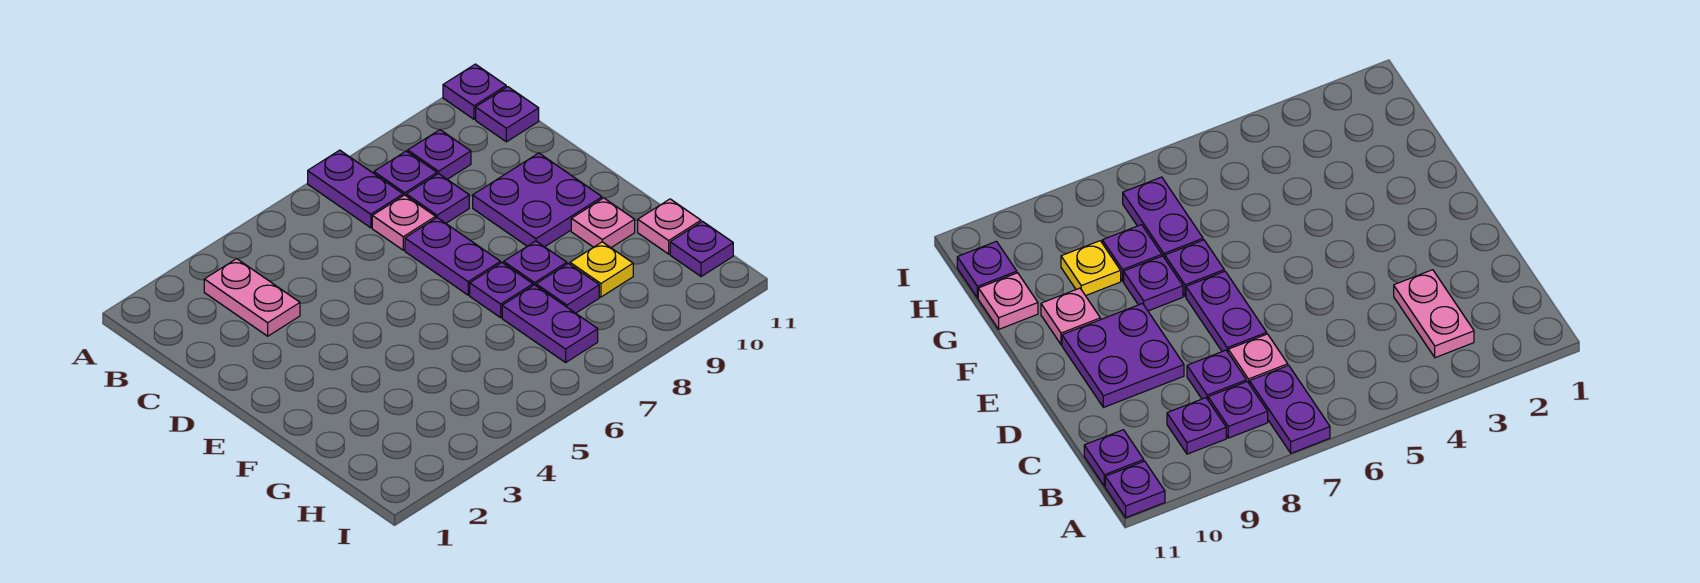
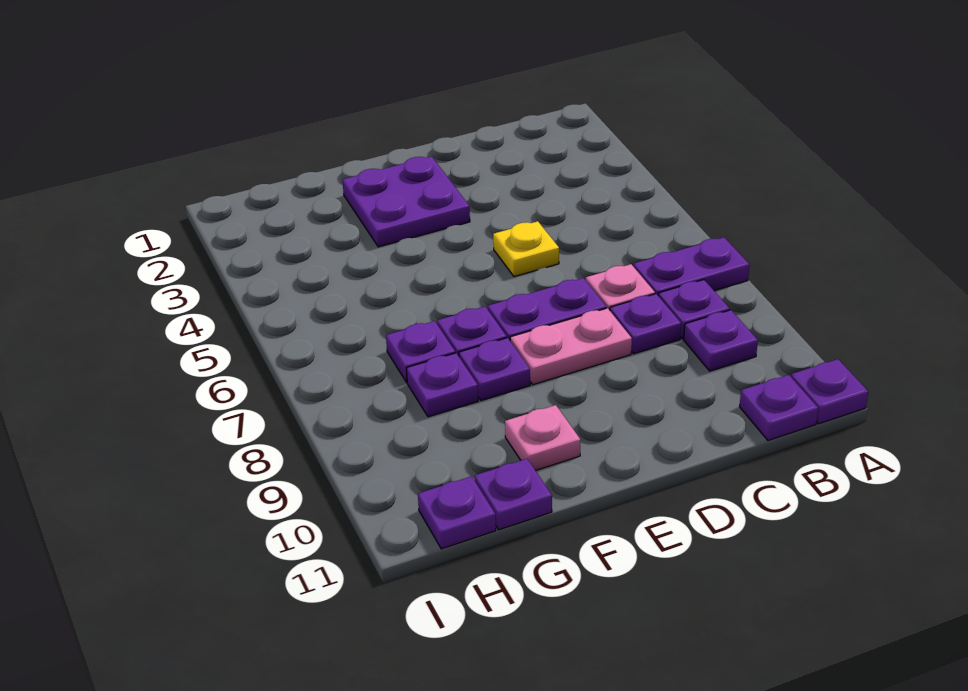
pink 1x2 plate [204,259,300,336] -> pink 1x2 plate moved to [510,308,632,385]
purple 2x2 plate [473,153,602,247] -> purple 2x2 plate moved to [342,156,470,247]
purple 1x2 plate [502,285,598,362] -> purple 1x1 plate [386,321,455,382]
yellow 1x1 plate [570,242,633,297] -> yellow 1x1 plate moved to [493,221,559,277]
pink 1x1 plate [638,199,701,254] -> purple 1x1 plate [474,459,552,530]

